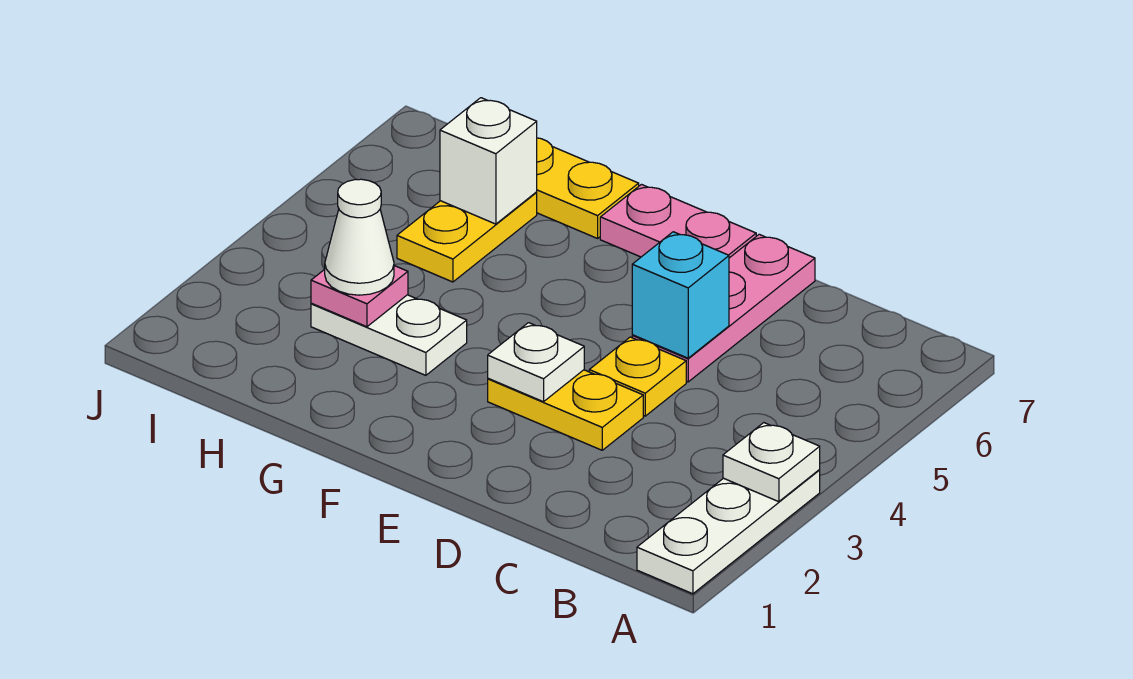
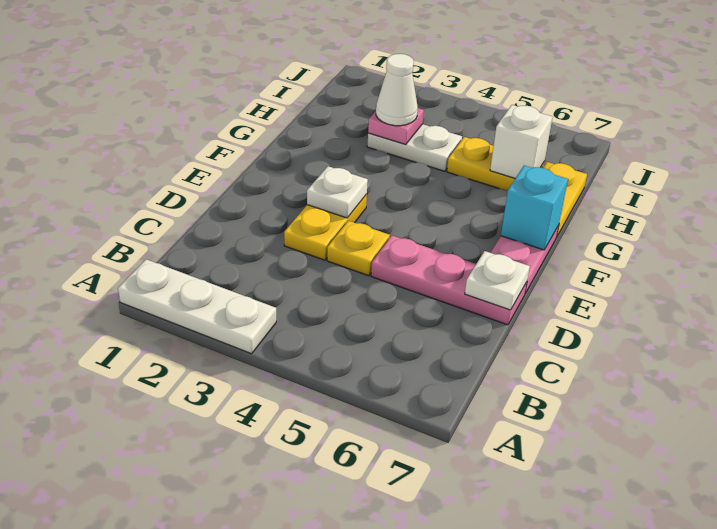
white 1x1 plate [723,423,820,502] -> white 1x1 plate moved to [465,251,530,310]
cyan 1x1 brick [632,232,729,358] -> cyan 1x1 brick moved to [501,166,568,250]
white 1x2 plate [311,295,467,375] -> white 1x2 plate turned to [367,124,462,171]

